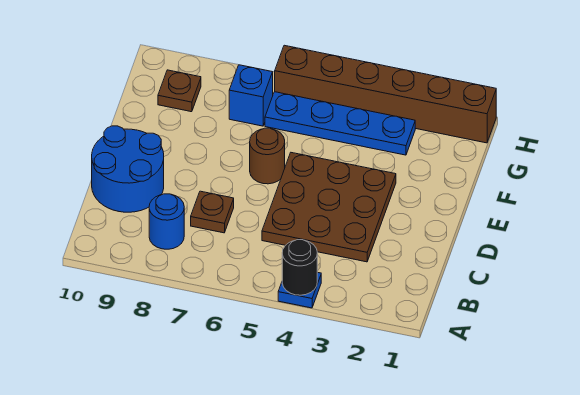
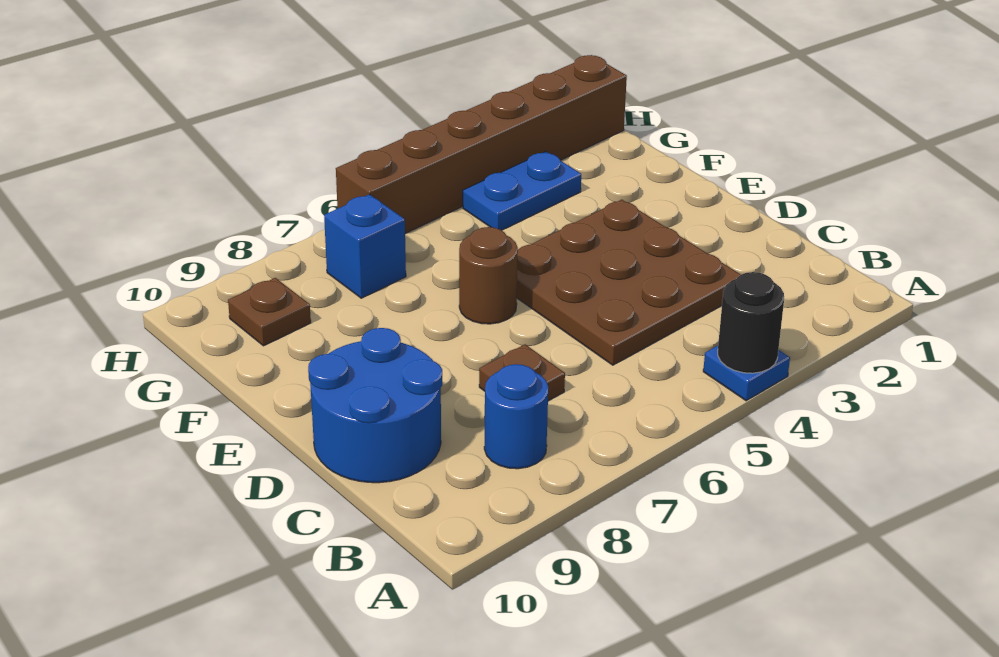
blue 1x4 plate [265,92,415,155] -> blue 1x2 plate [463,152,581,230]

